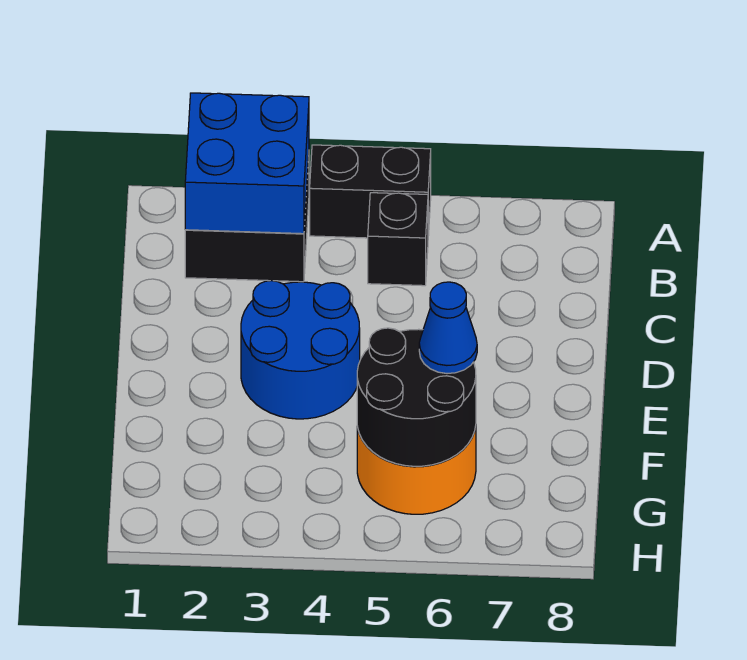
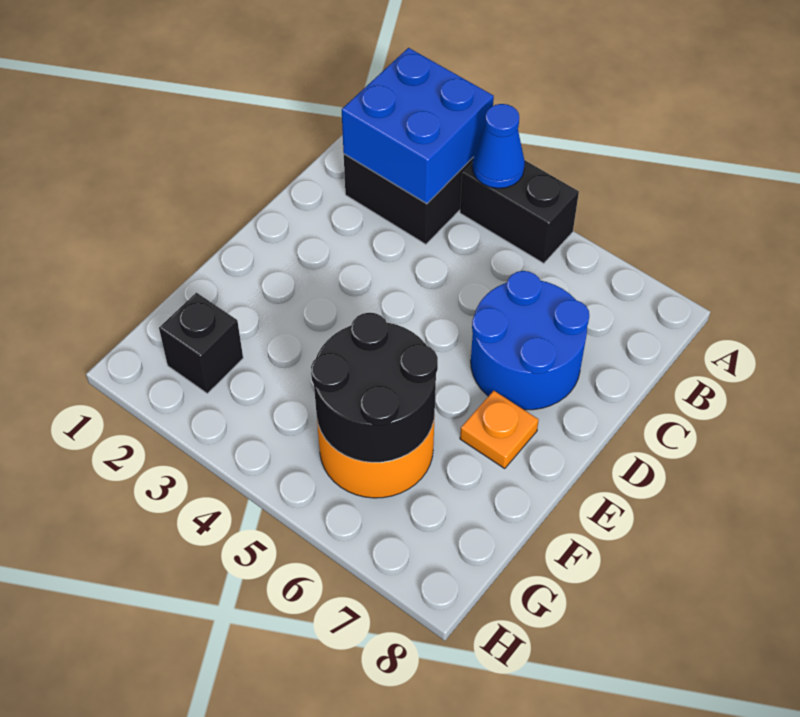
black 1x1 brick [368,193,428,286] -> black 1x1 brick moved to [159,293,243,393]
blue 2x2 round brick [241,281,360,419] -> blue 2x2 round brick moved to [471,271,589,410]
none -> orange 1x1 plate [460,391,539,469]
blue 1x1 cone [419,282,477,374] -> blue 1x1 cone moved to [472,104,525,188]

